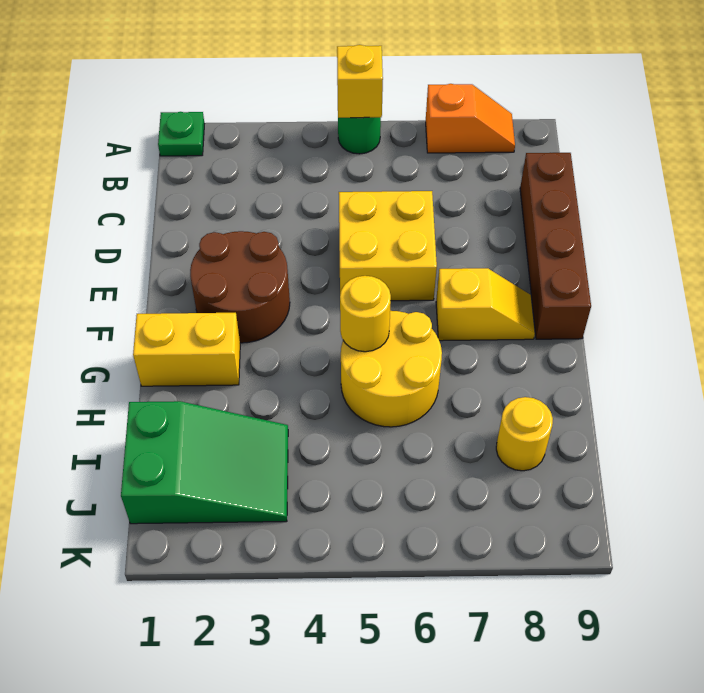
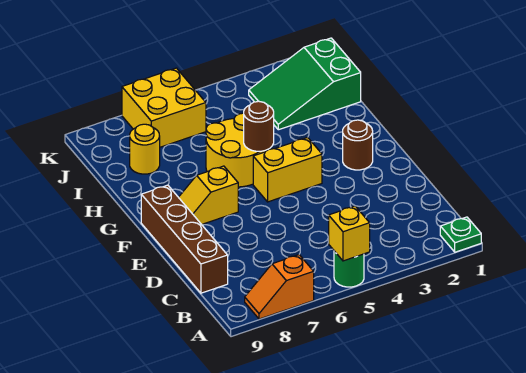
yellow 2x2 brick [339,191,437,301] -> yellow 2x2 brick moved to [122,68,206,147]
brown 2x2 round brick [190,231,290,343] -> brown 1x1 round brick [343,120,373,170]
yellow 1x2 brick [133,313,240,386] -> yellow 1x2 brick moved to [253,137,322,202]
yellow 1x1 round brick [340,276,391,352] -> brown 1x1 round brick [244,101,274,151]

